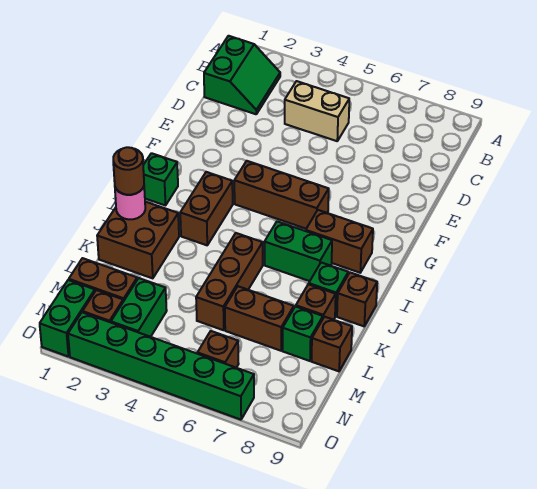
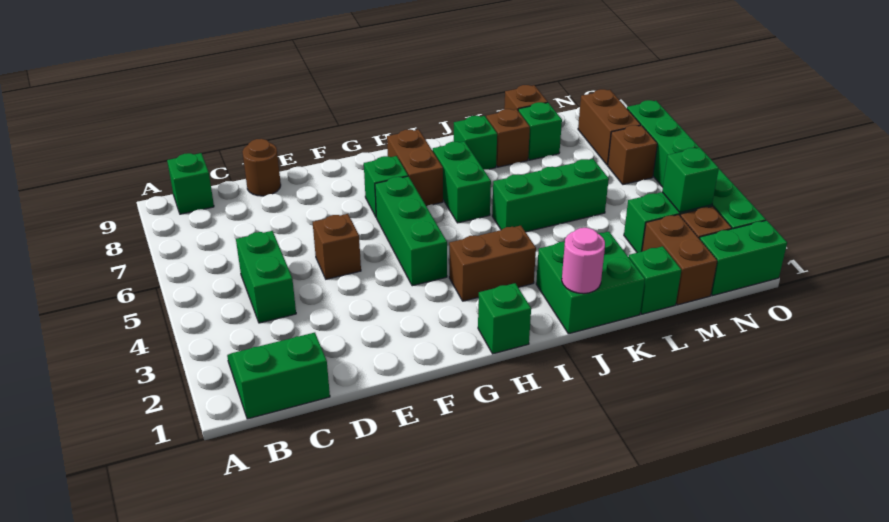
none -> green 1x1 brick [167,153,214,214]
tan 1x2 brick [285,81,349,141] -> green 1x2 brick [236,231,296,323]
brown 1x3 brick [234,161,329,229] -> green 1x3 brick [375,176,447,286]
none -> green 1x1 brick [364,156,408,217]
brown 2x2 brick [97,202,179,278] -> green 2x2 brick [536,232,645,334]
brown 1x1 round brick [113,147,144,195] -> brown 1x1 round brick moved to [242,139,281,196]
brown 1x3 brick [196,233,263,330] -> green 1x3 brick [492,159,609,232]
brown 1x1 brick [337,273,377,326] -> brown 1x1 brick moved to [313,214,361,279]
none -> green 1x1 brick [629,246,681,314]
brown 1x2 brick [225,286,294,351] -> brown 1x2 brick moved to [578,89,641,165]
none -> green 1x1 brick [662,148,719,213]

